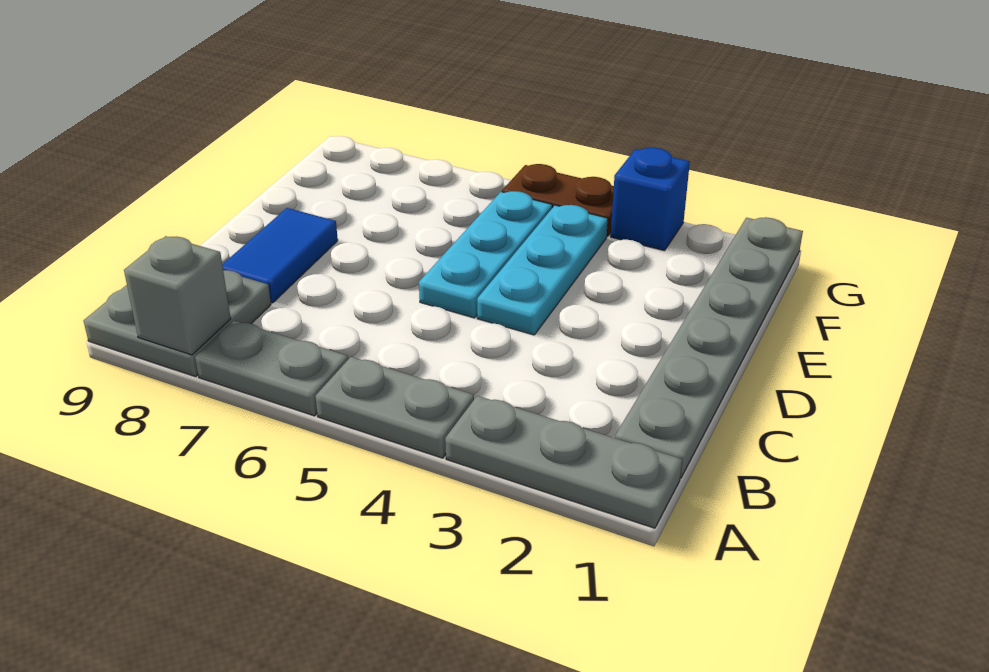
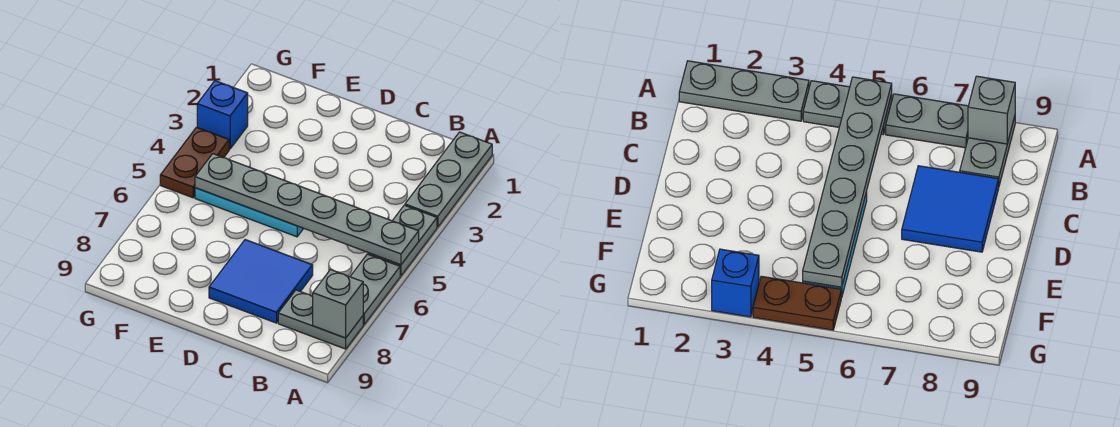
grey 2x2 plate [84,270,271,377] -> grey 1x2 plate [278,290,363,349]
grey 1x6 plate [615,217,803,478] -> grey 1x6 plate moved to [195,154,419,265]
blue 1x2 tile [222,208,338,303] -> blue 2x2 tile [209,240,313,323]
cyan 1x3 plate [477,205,608,335] -> none

